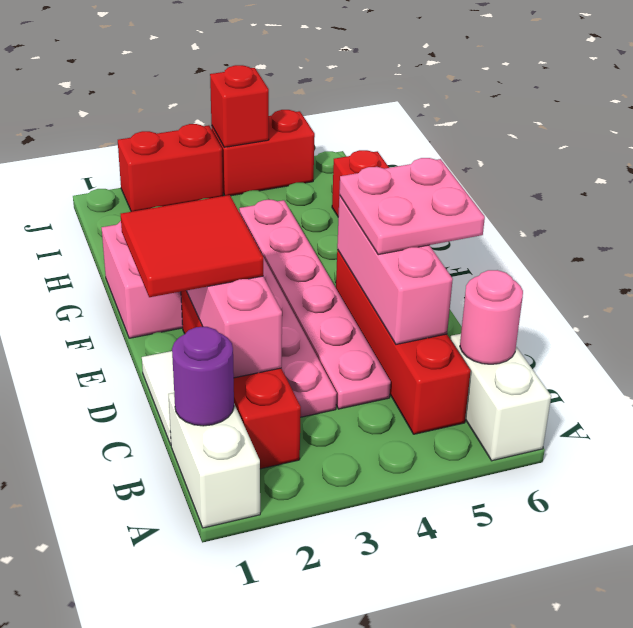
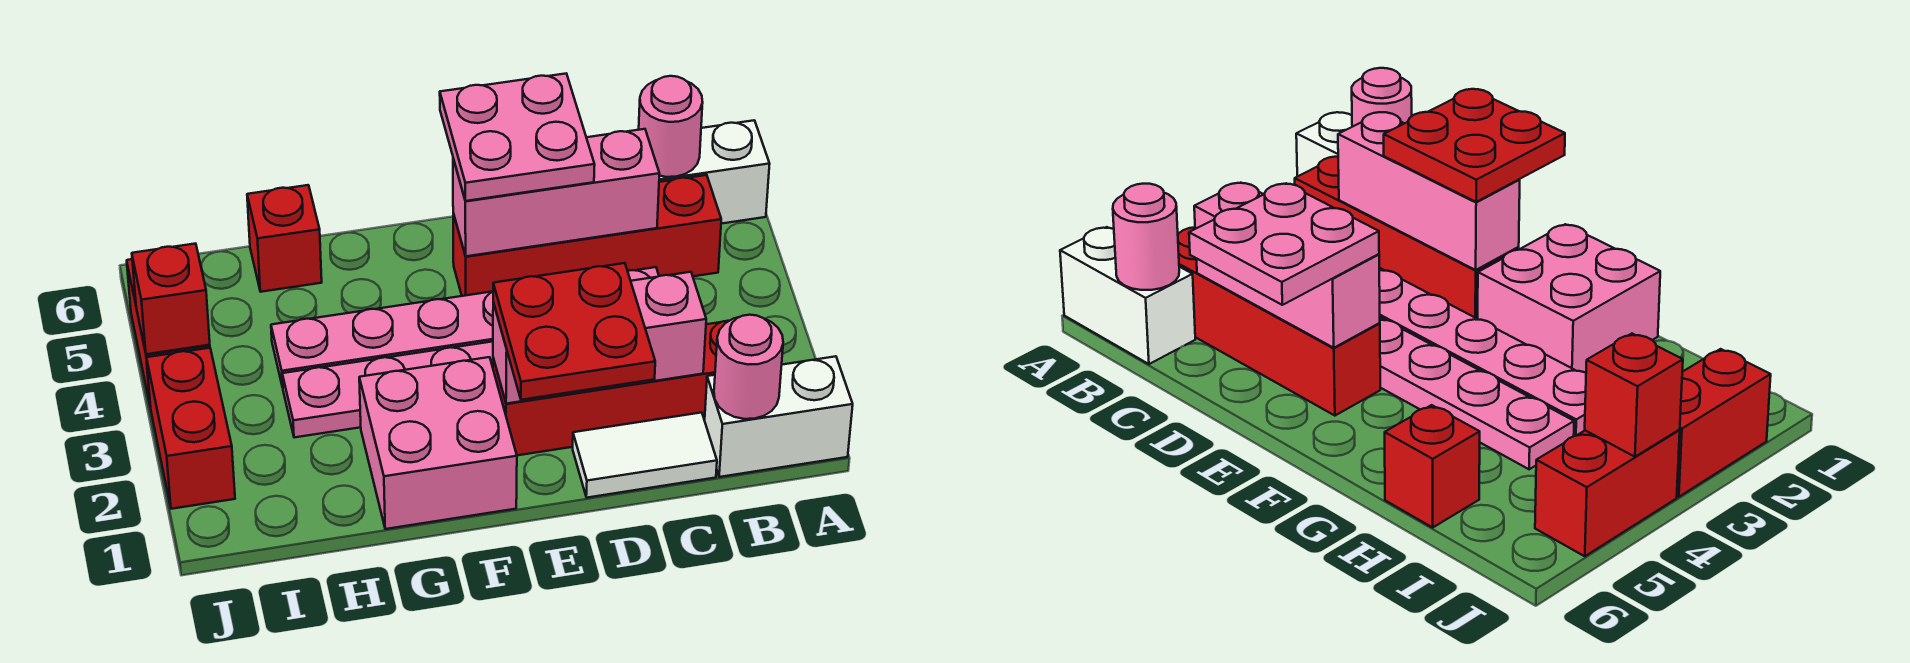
purple 1x1 round brick [172,327,234,426] -> pink 1x1 round brick [714,315,783,419]
red 2x2 tile [121,195,263,297] -> red 2x2 plate [493,263,655,400]

